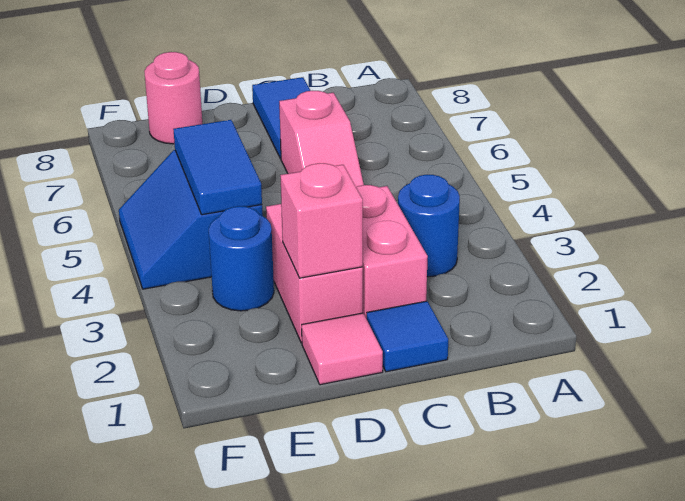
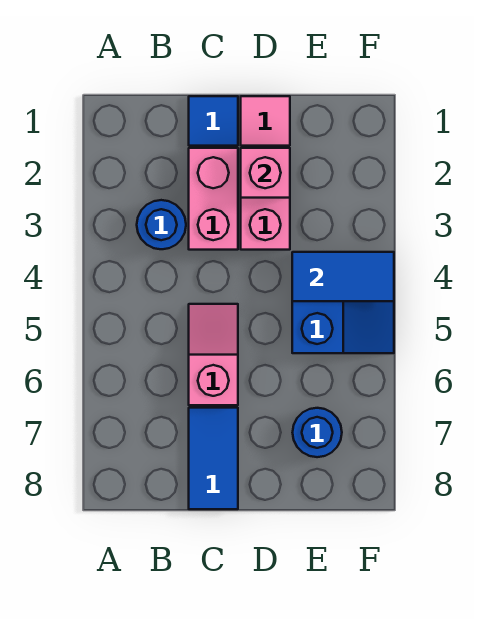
blue 1x1 round brick [209,206,274,311] -> blue 1x1 round brick moved to [293,408,342,457]
blue 1x2 tile [173,120,262,215] -> blue 1x2 tile turned to [292,252,394,301]
pink 1x1 round brick [144,52,202,144] -> none

